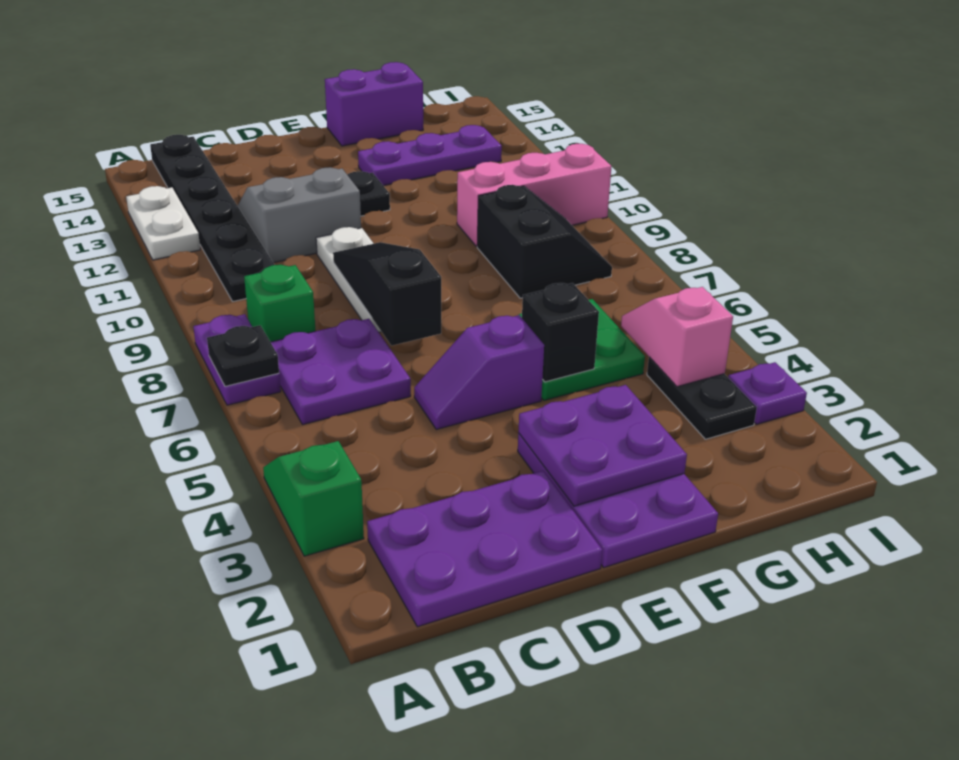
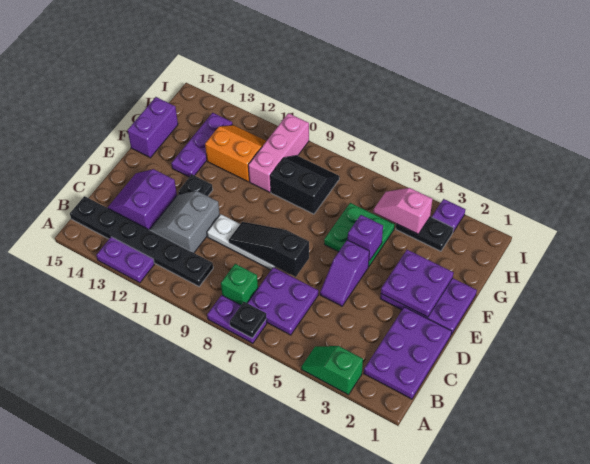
white 1x2 plate [126,186,200,260] -> purple 1x2 plate [96,237,154,283]
none -> purple 2x2 slope [107,169,177,230]
black 1x1 brick [522,283,599,382] -> purple 1x1 brick [348,215,383,261]
none -> orange 2x2 slope [205,125,266,182]

